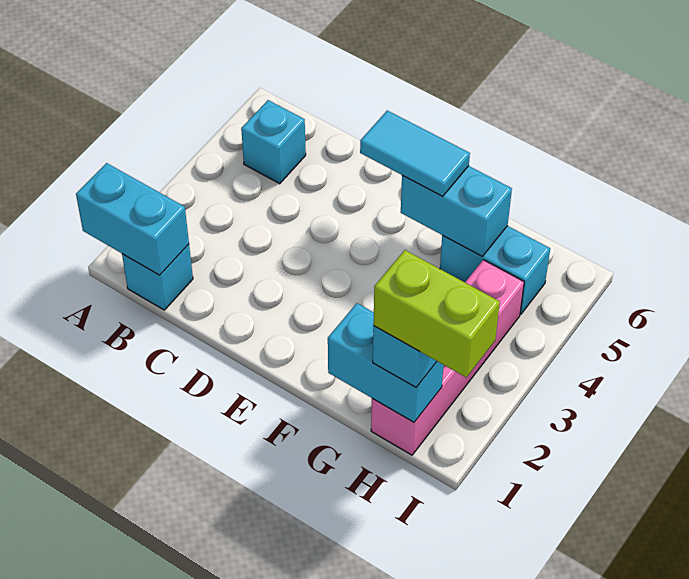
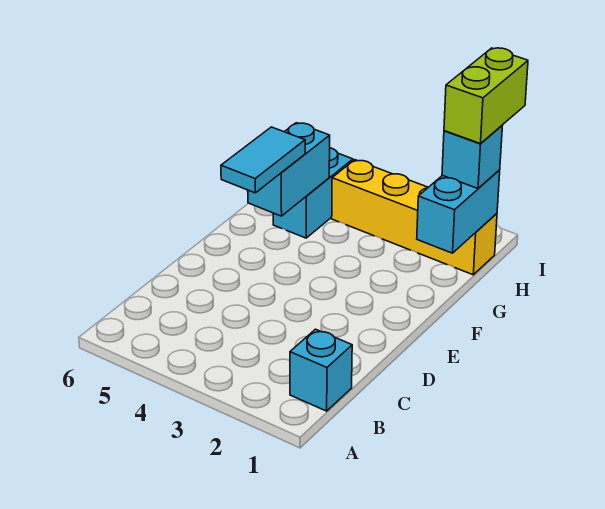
cyan 1x2 brick [76,163,189,275] -> none
cyan 1x1 brick [241,100,306,184] -> none
pink 1x4 brick [371,260,524,455] -> yellow 1x4 brick [332,160,497,275]

